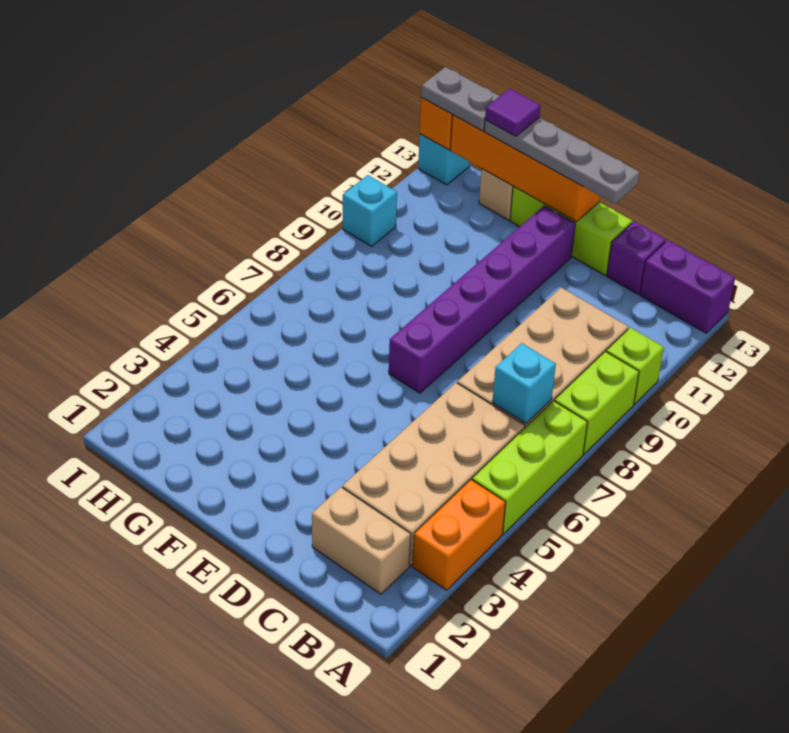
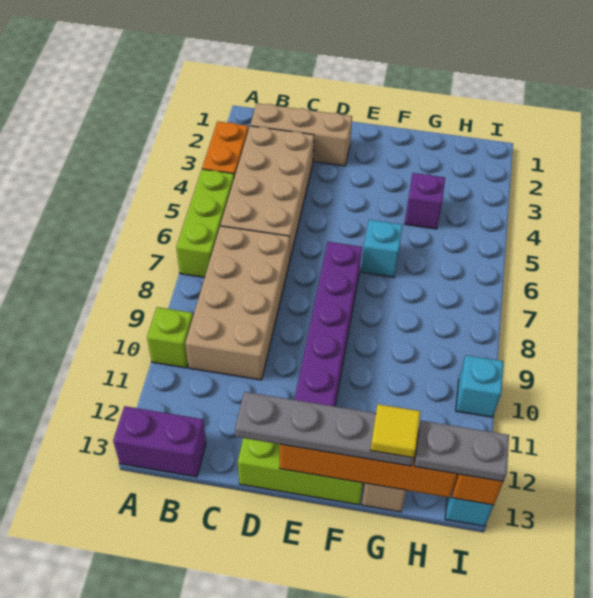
lime 1x2 brick [555,351,639,454] -> none
tan 1x2 brick [312,487,411,594] -> tan 1x3 brick [250,103,352,166]
cyan 1x1 brick [492,343,556,423] -> cyan 1x1 brick moved to [361,220,403,277]
purple 1x1 brick [607,222,666,294] -> purple 1x1 brick moved to [405,173,445,229]
purple 1x1 tile [485,88,541,136] -> yellow 1x1 tile [370,404,421,458]

